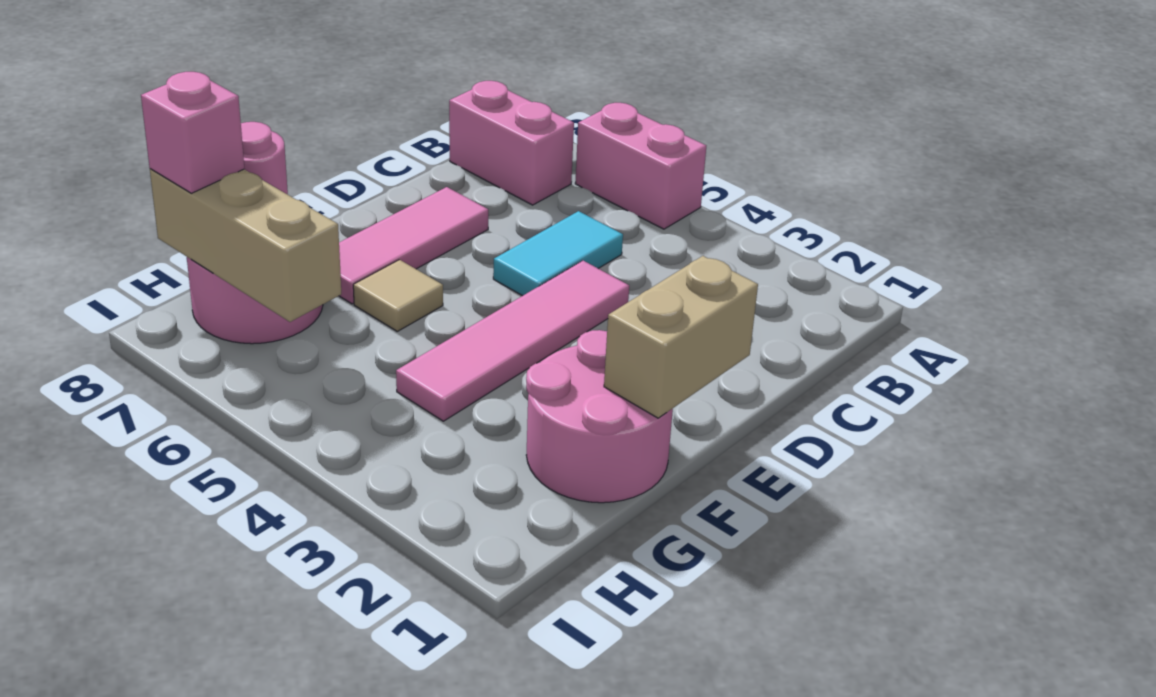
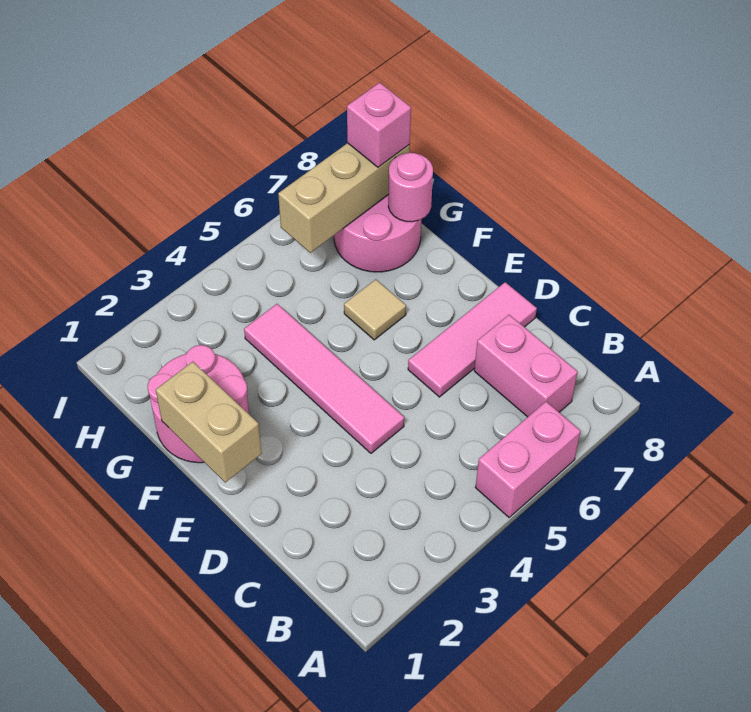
pink 1x2 brick [449,81,574,205] -> pink 1x2 brick turned to [474,315,578,417]
cyan 1x2 tile [493,211,623,296] -> none
pink 1x3 tile [339,187,488,304] -> pink 1x3 tile turned to [408,282,537,397]

